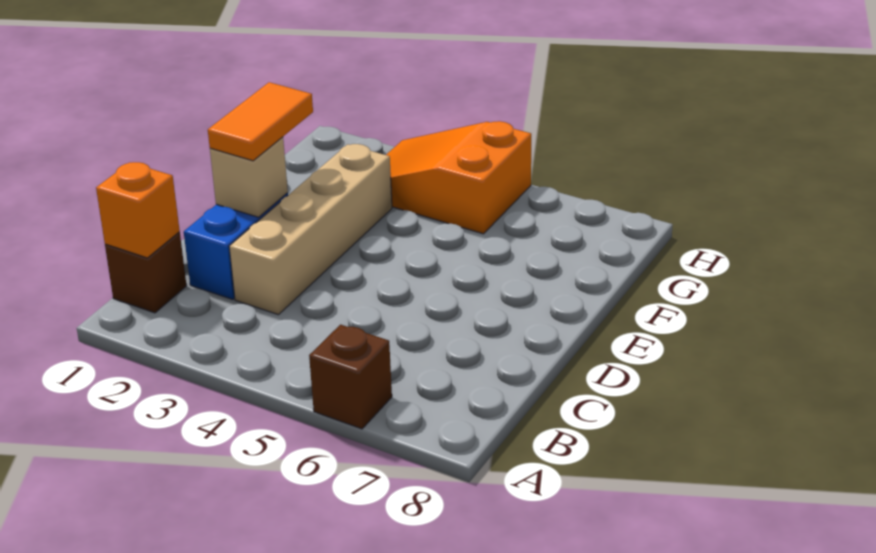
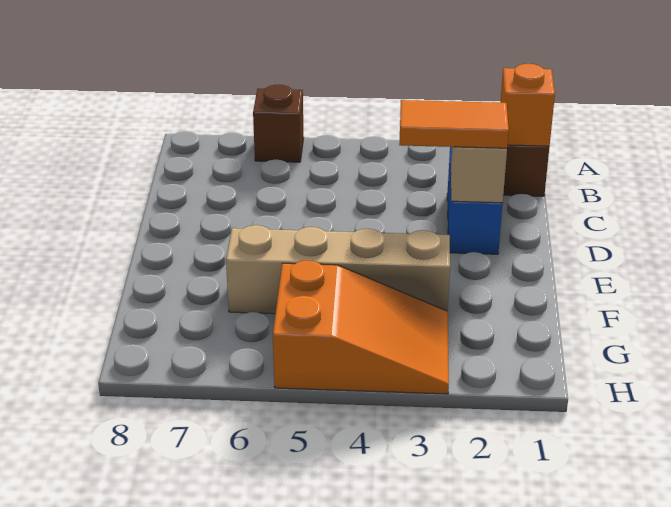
tan 1x4 brick [229,144,392,315] -> tan 1x4 brick turned to [226,225,450,314]
orange 1x2 tile [208,82,313,161] -> orange 1x2 tile turned to [399,100,509,148]

